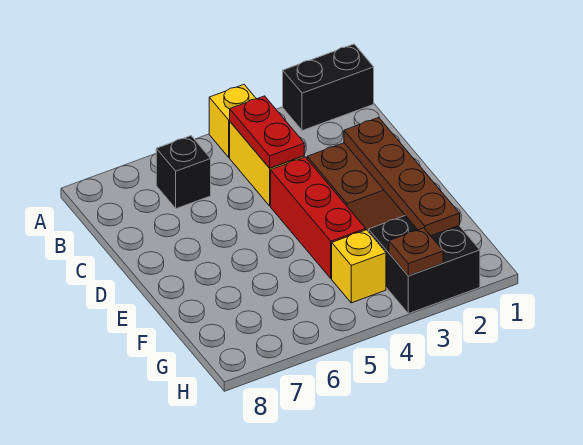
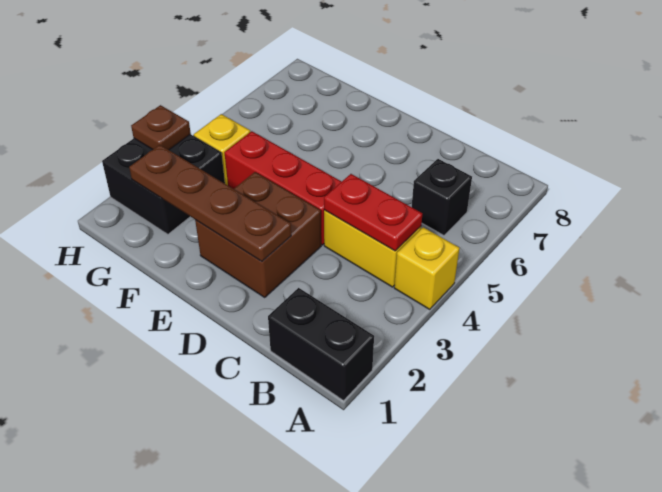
black 1x2 brick [283,44,374,131] -> black 1x2 brick turned to [268,288,374,401]

